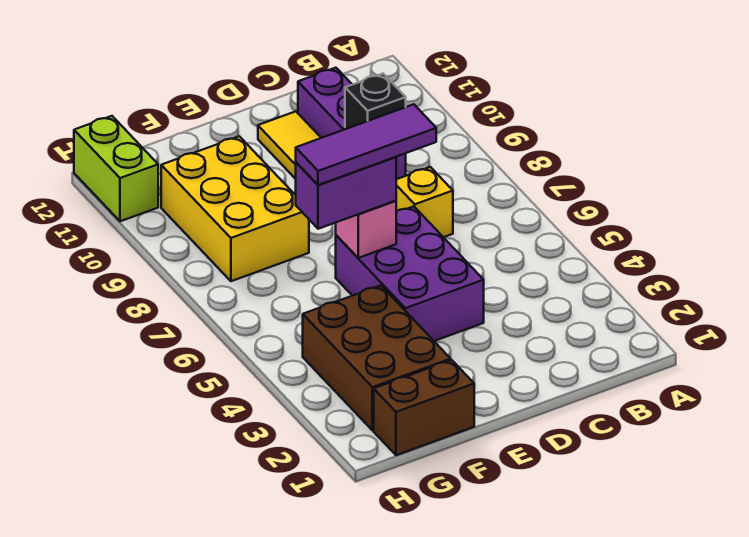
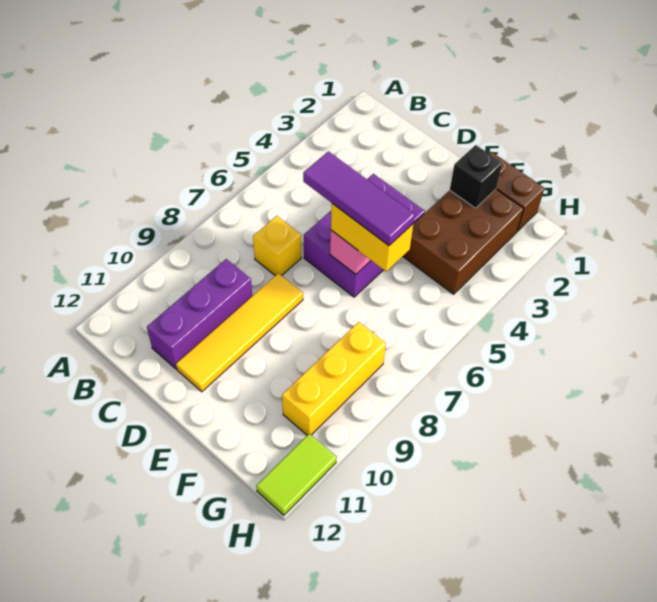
black 1x1 brick [345,74,406,129] -> black 1x1 brick moved to [450,145,502,208]
purple 1x2 brick [296,157,396,229] -> yellow 1x2 brick [331,204,413,271]
yellow 2x3 brick [161,136,309,281] -> yellow 1x3 brick [282,322,386,435]
lime 1x2 brick [74,116,158,221] -> lime 1x2 tile [256,434,336,515]

